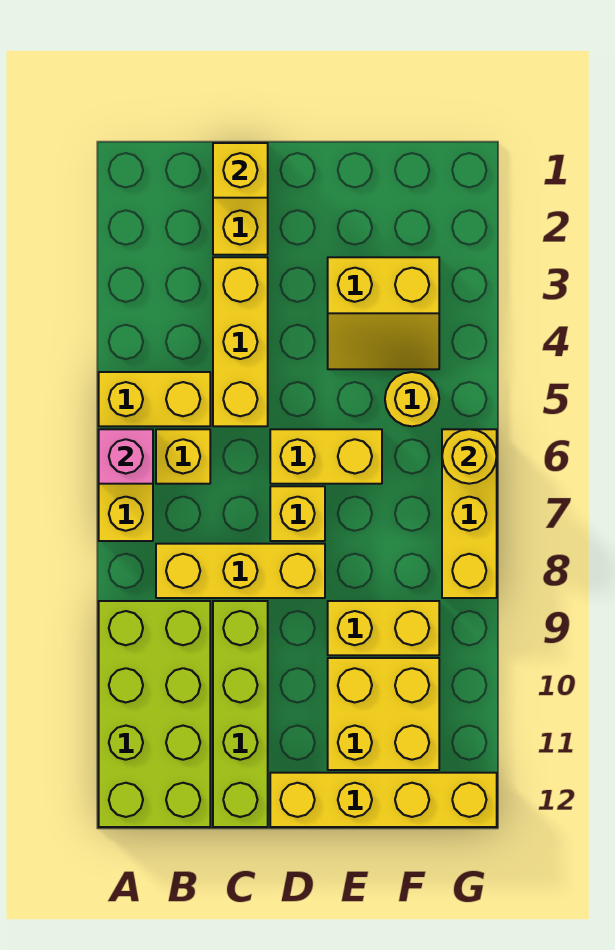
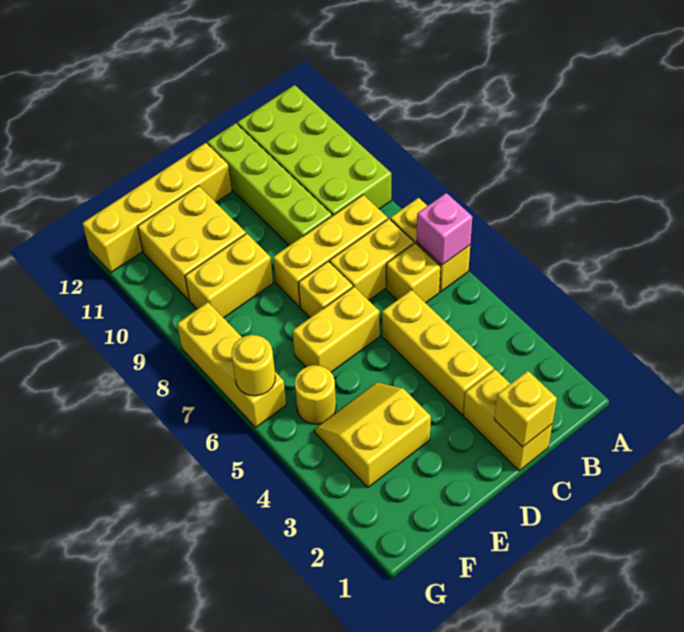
yellow 1x2 brick [99,372,210,426] -> yellow 1x2 brick moved to [330,219,414,300]

